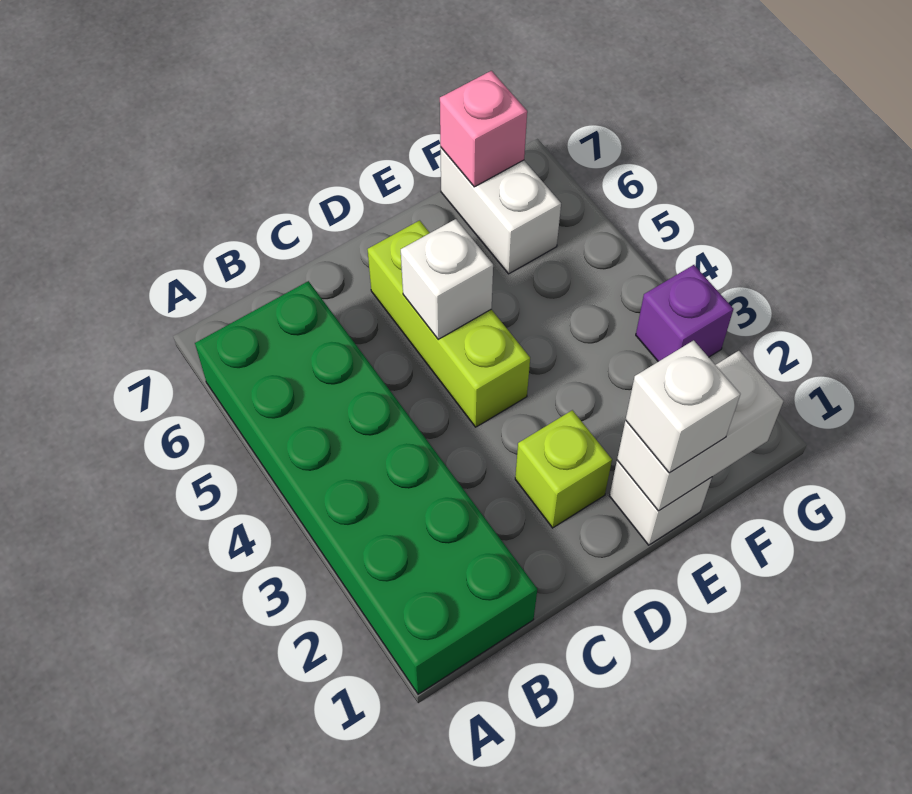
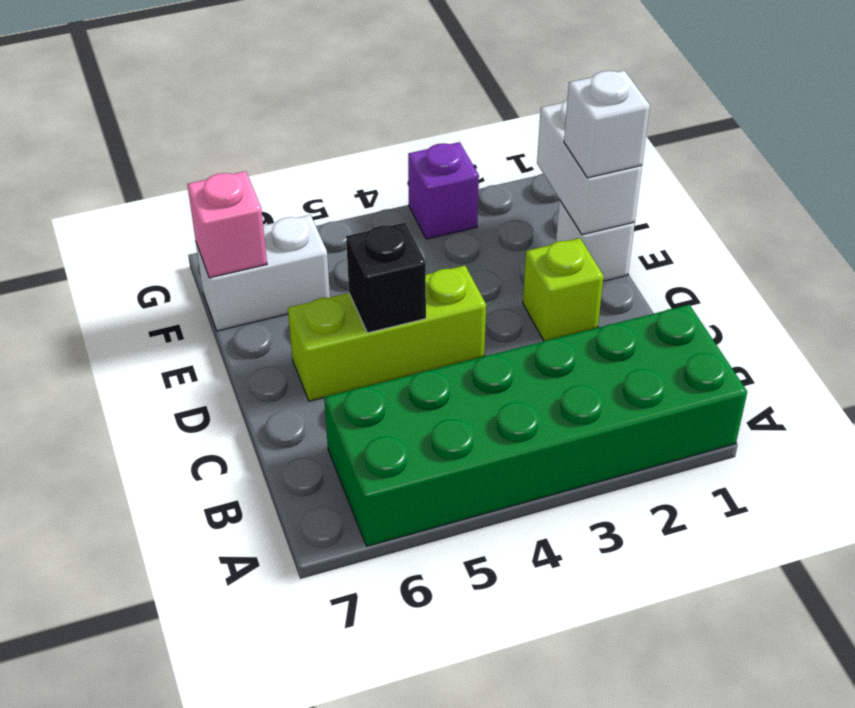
white 1x1 brick [401,219,493,339] -> black 1x1 brick [346,222,426,333]

